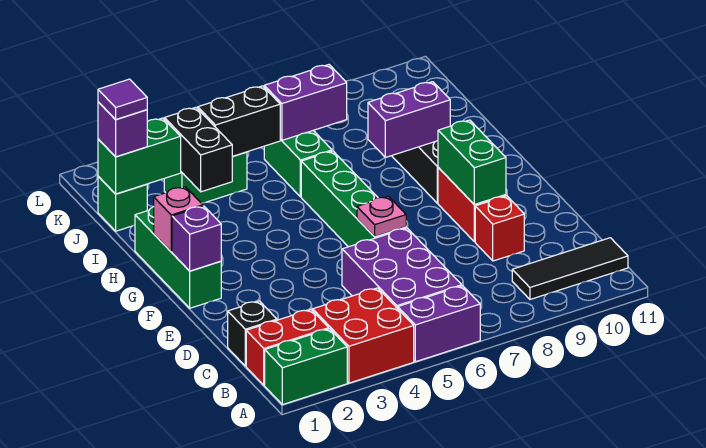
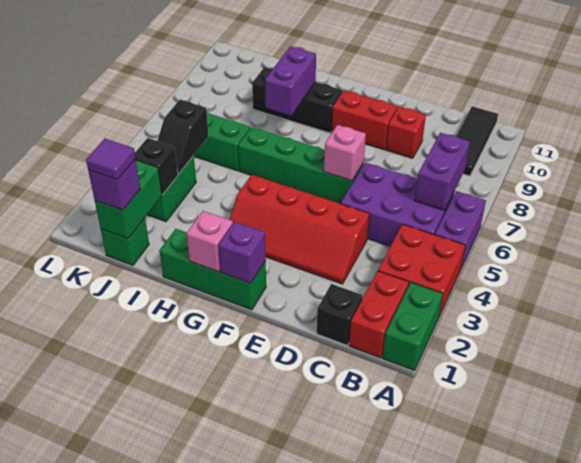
none -> red 2x4 slope [229,175,369,284]
pink 1x1 plate [357,196,406,237] -> pink 1x1 brick [324,125,366,181]
green 1x2 brick [438,120,506,204] -> none
black 1x2 brick [164,108,232,192] -> black 1x1 brick [135,138,178,195]
black 1x2 brick [198,86,280,156] -> black 1x2 slope [158,100,209,174]
purple 1x2 brick [264,65,347,140] -> purple 1x2 brick moved to [415,133,470,210]

